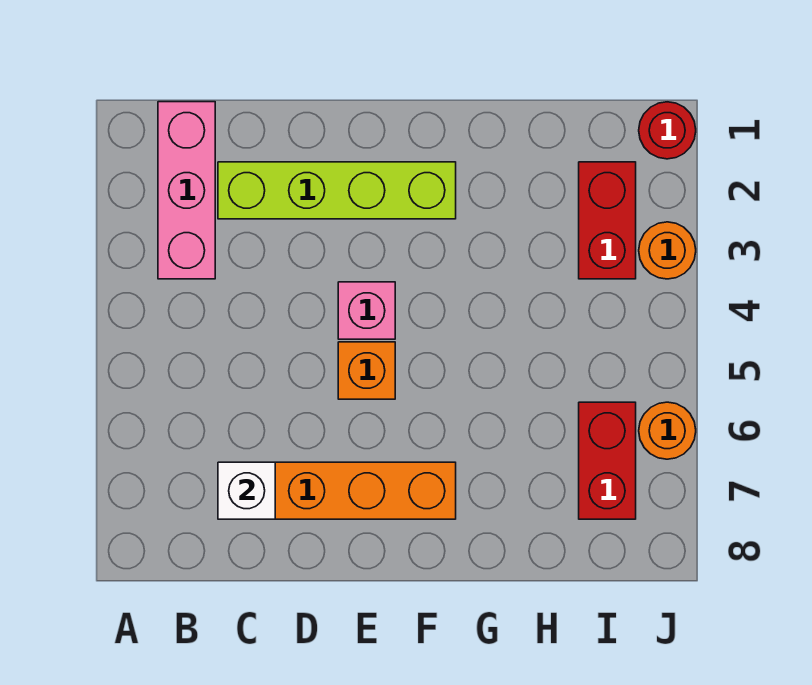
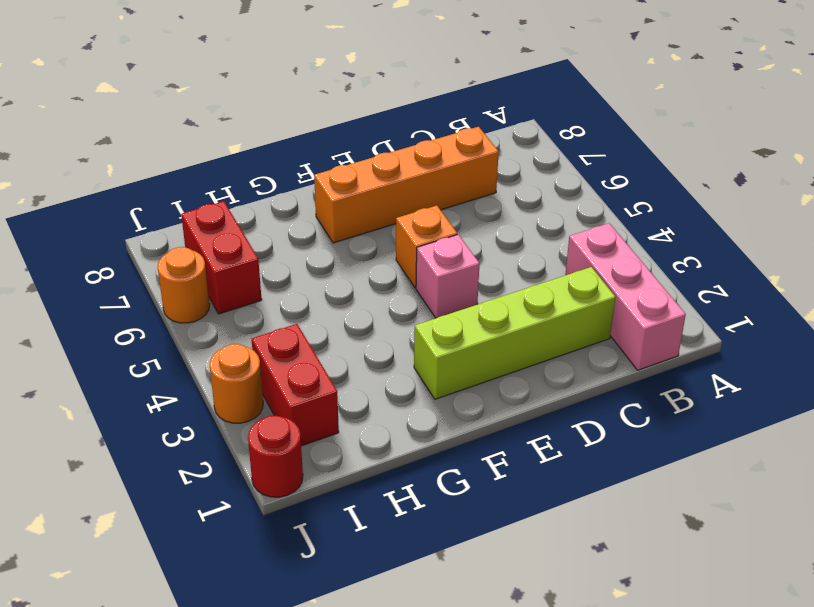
white 1x1 brick [218,462,275,519] -> none

